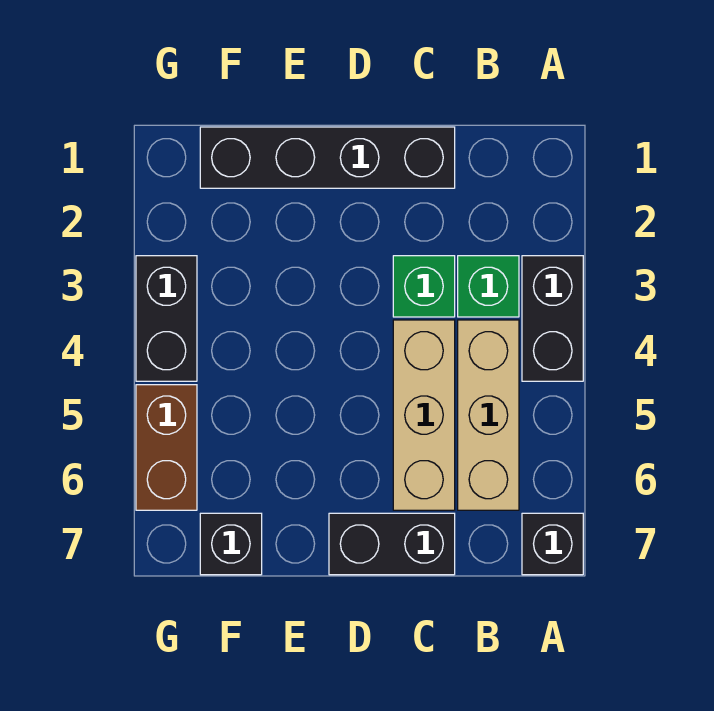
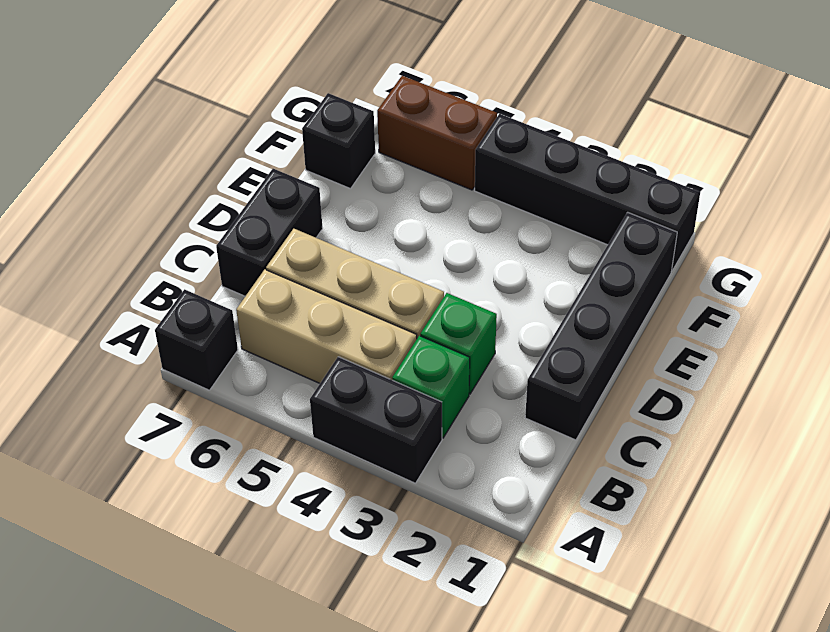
black 1x2 brick [136,256,197,381] -> black 1x4 brick [475,114,700,271]

